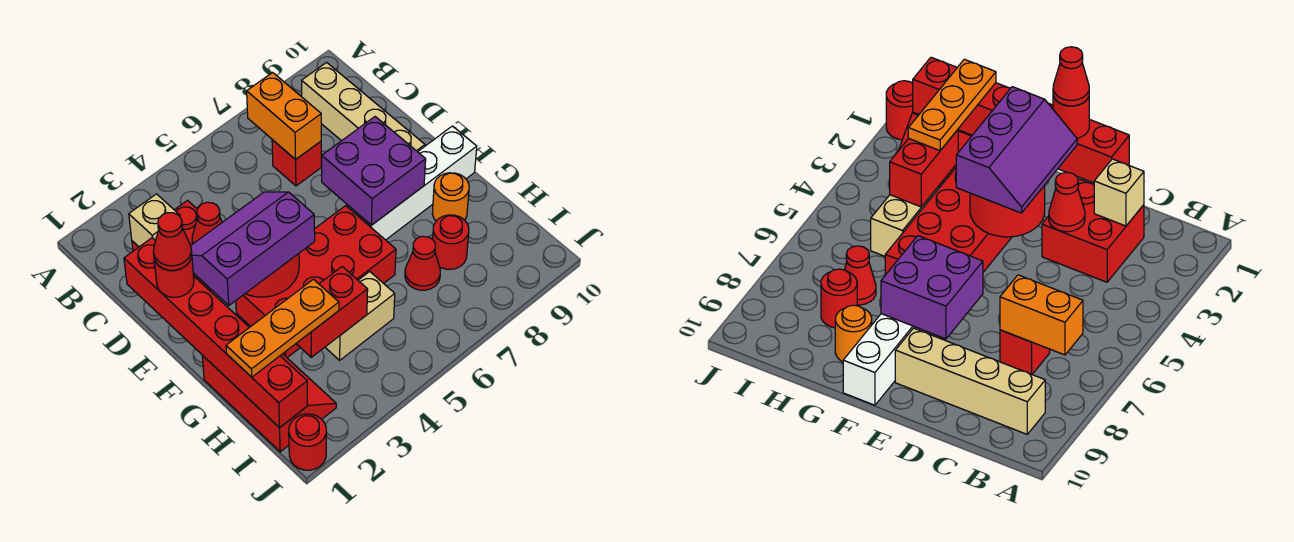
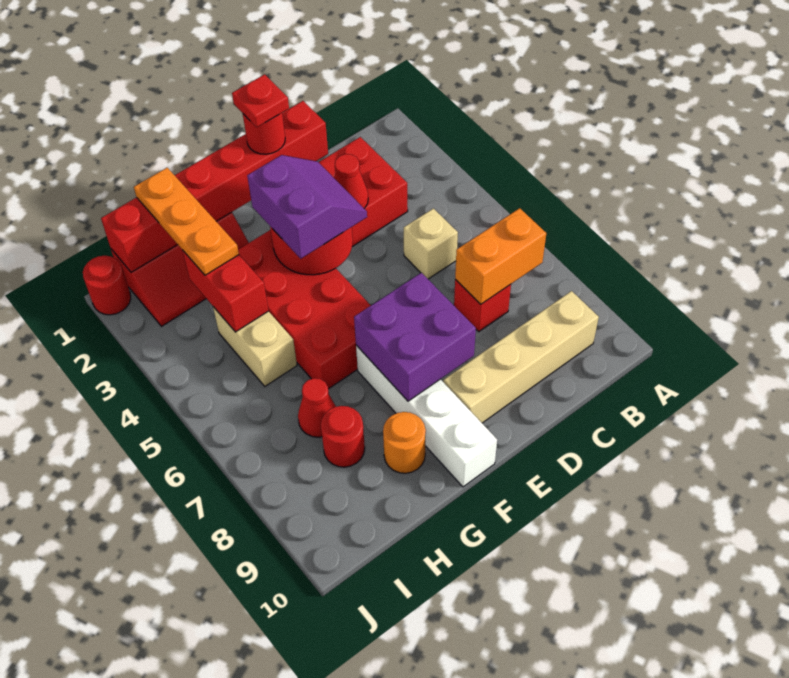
tan 1x1 brick [129,194,180,247] -> tan 1x1 brick moved to [404,208,458,279]
red 1x1 cone [153,213,192,270] -> red 1x1 plate [232,74,289,127]
purple 2x3 slope [191,192,315,305] -> purple 2x2 slope [247,155,367,259]

